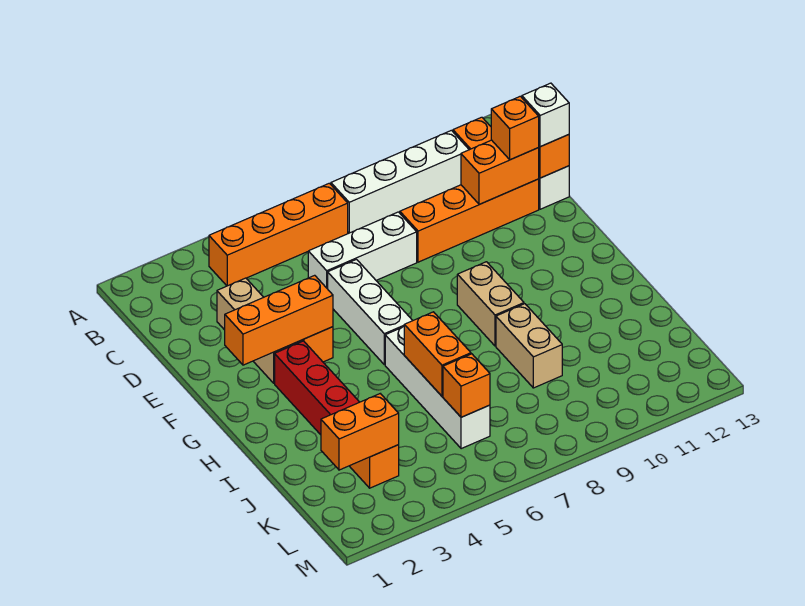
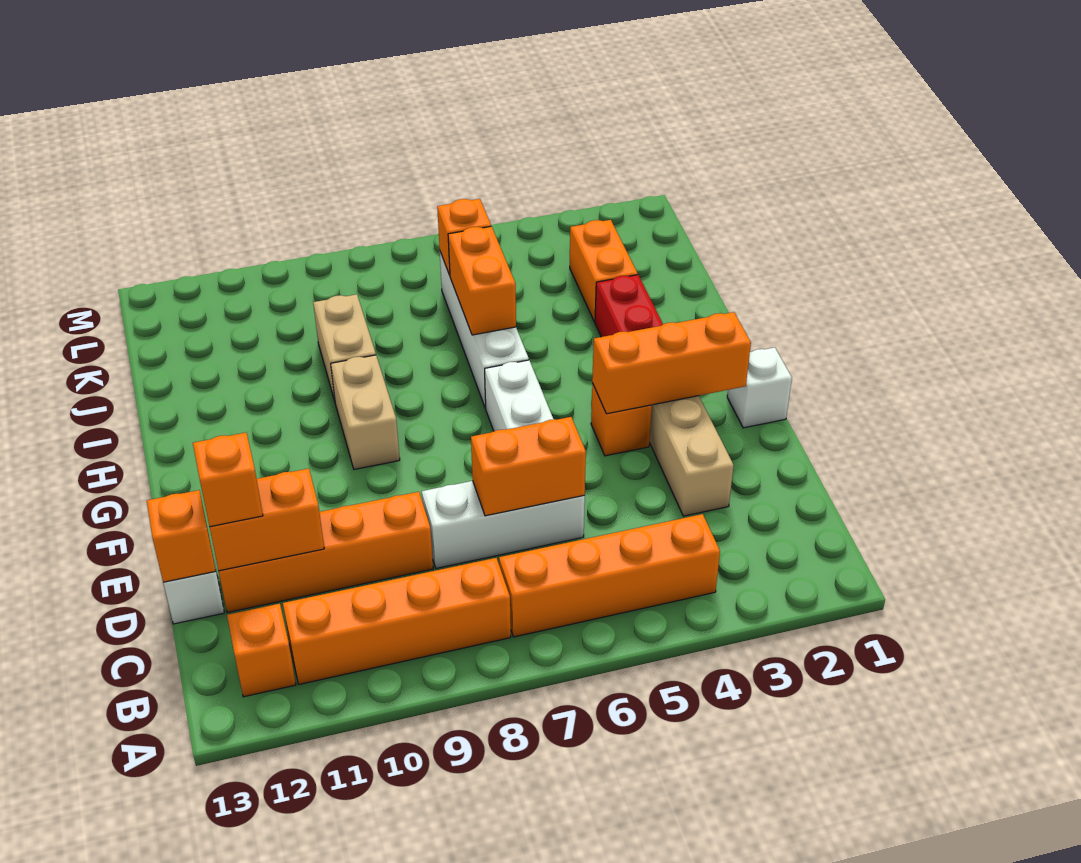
white 1x4 brick [331,130,469,233] -> orange 1x4 brick [283,558,511,684]
white 1x1 brick [522,83,569,147] -> white 1x1 brick moved to [727,347,792,428]
orange 1x2 brick [321,394,399,470] -> orange 1x2 brick moved to [471,417,586,516]

